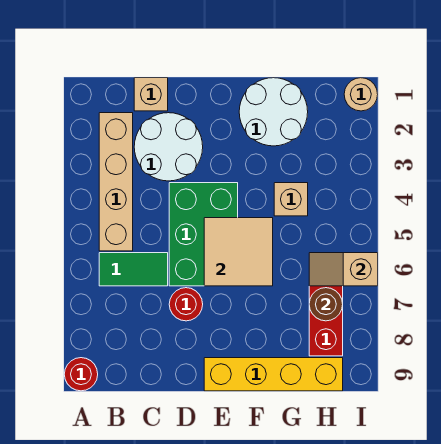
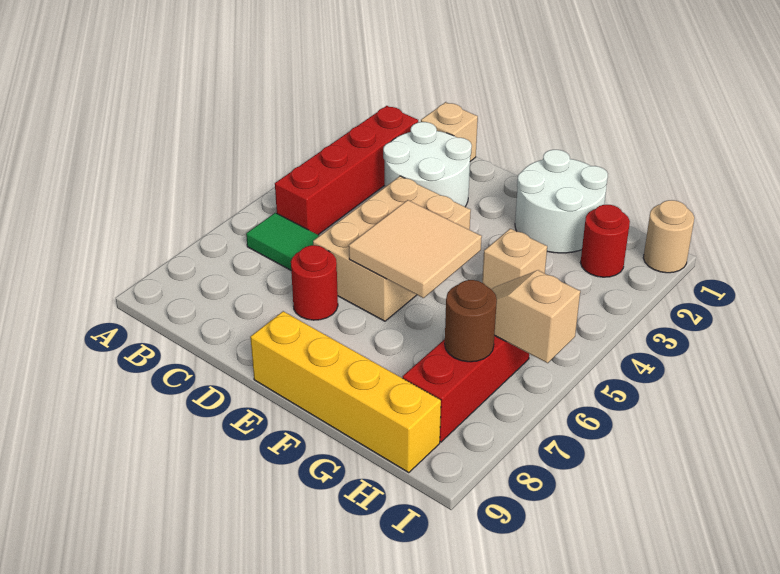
red 1x1 round brick [64,358,98,391] -> red 1x1 round brick moved to [581,205,630,277]
tan 1x4 brick [99,113,133,251] -> red 1x4 brick [275,106,418,235]
green 2x3 brick [169,183,238,286] -> tan 2x3 brick [313,176,471,321]

